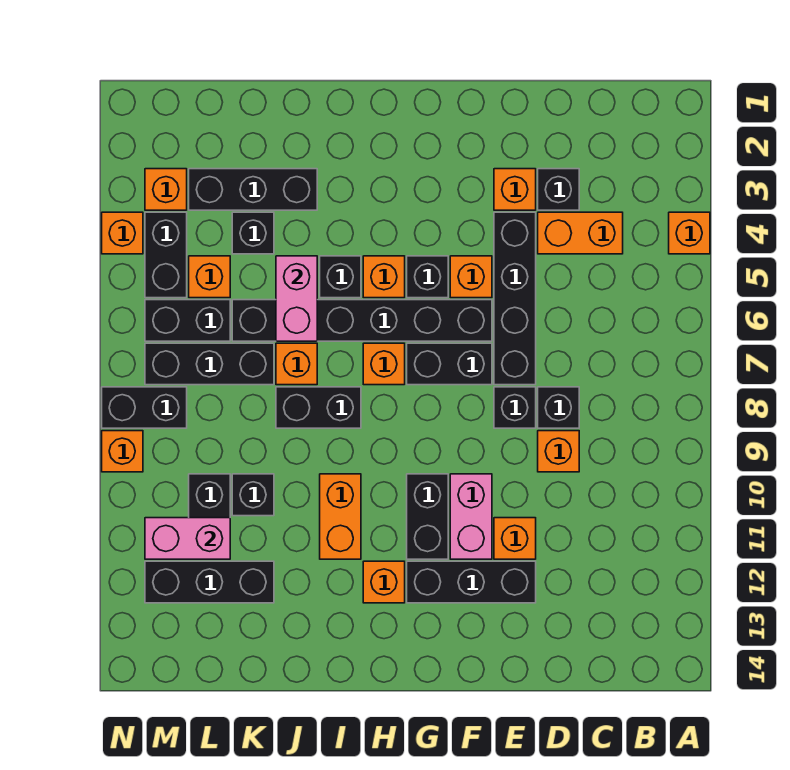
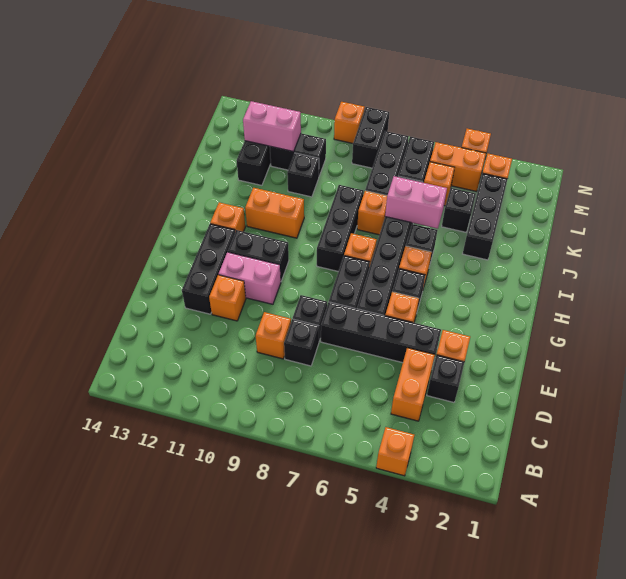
black 1x2 brick [276,387,361,428] -> black 1x3 brick [317,185,364,271]
pink 1x2 brick [145,518,230,559] -> pink 1x2 brick turned to [243,101,301,152]
black 1x2 brick [145,212,187,298] -> orange 1x2 brick [430,142,486,192]

